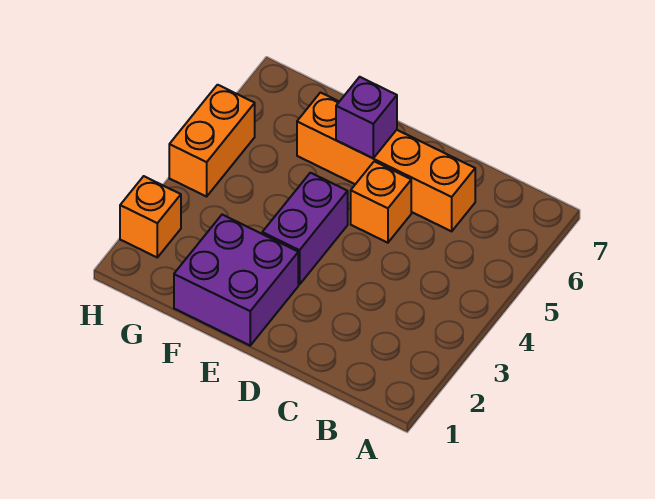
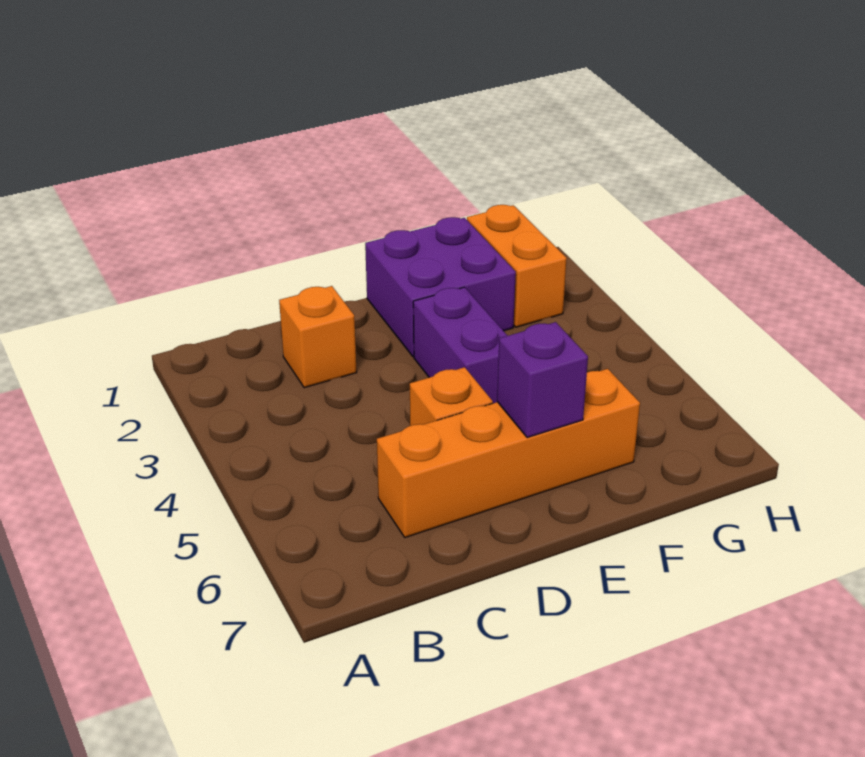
orange 1x1 brick [120,176,181,257] -> orange 1x1 brick moved to [279,286,357,388]
orange 1x2 brick [169,85,255,197] -> orange 1x2 brick moved to [467,205,567,327]

